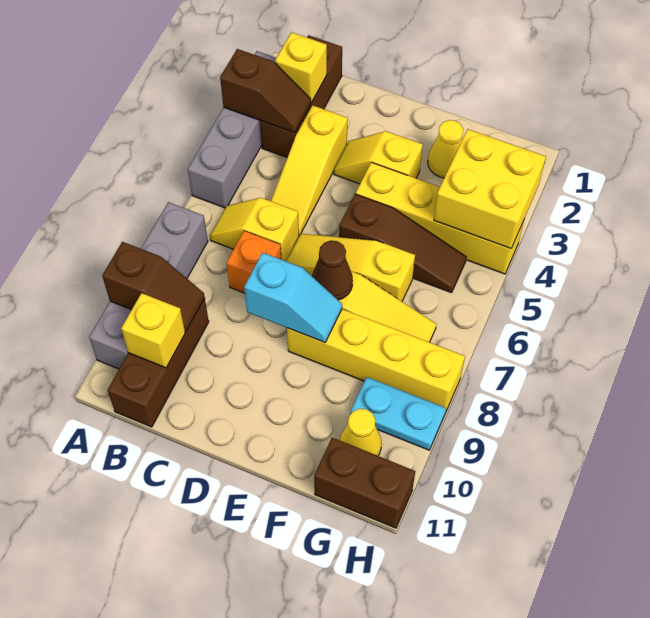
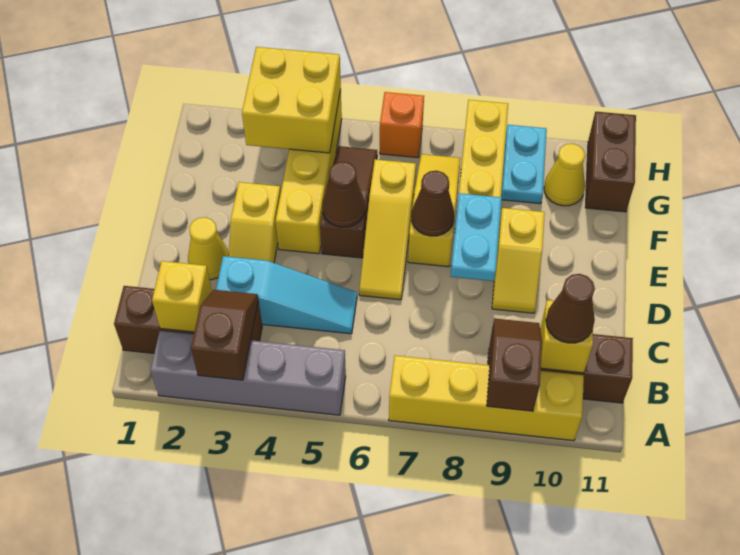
grey 1x4 brick [89,202,208,369] -> yellow 1x4 brick [389,356,584,441]
yellow 1x2 slope [210,198,299,261] -> yellow 1x2 slope moved to [492,208,545,313]
none -> brown 1x1 cone [546,274,595,343]
yellow 1x3 slope [271,105,348,235] -> cyan 1x3 slope [216,256,357,334]
orange 1x1 brick [227,231,281,293] -> orange 1x1 brick moved to [380,92,424,158]
cyan 1x2 slope [244,253,342,342] -> cyan 1x2 plate [450,193,502,281]
none -> brown 1x1 cone [323,162,365,227]
yellow 1x1 cone [428,120,463,178] -> yellow 1x1 cone moved to [188,217,229,280]

